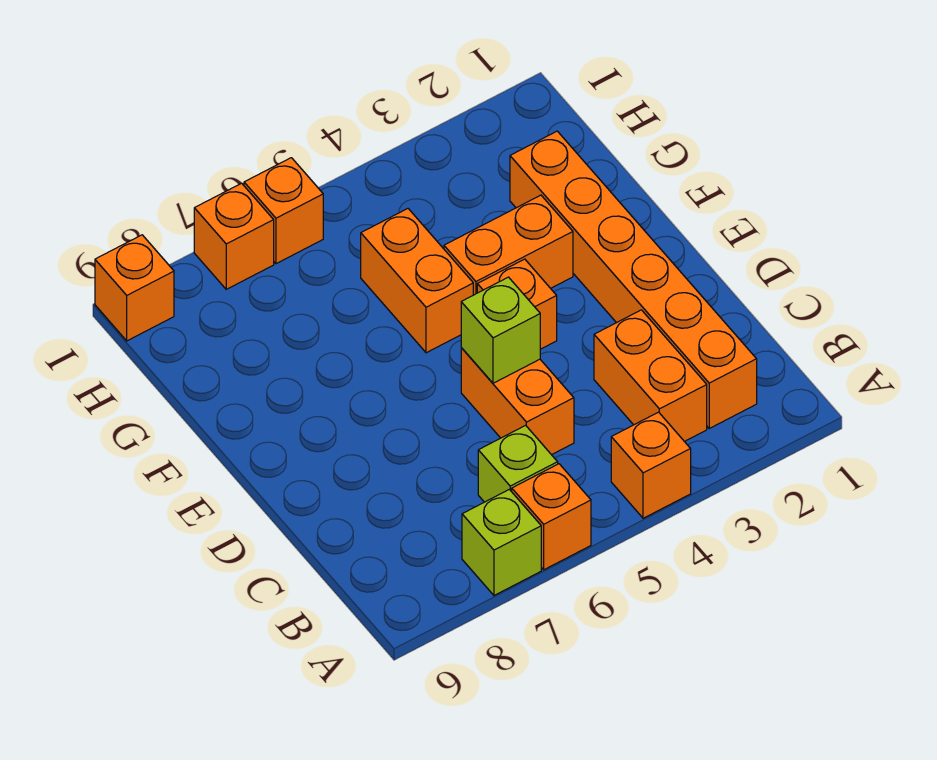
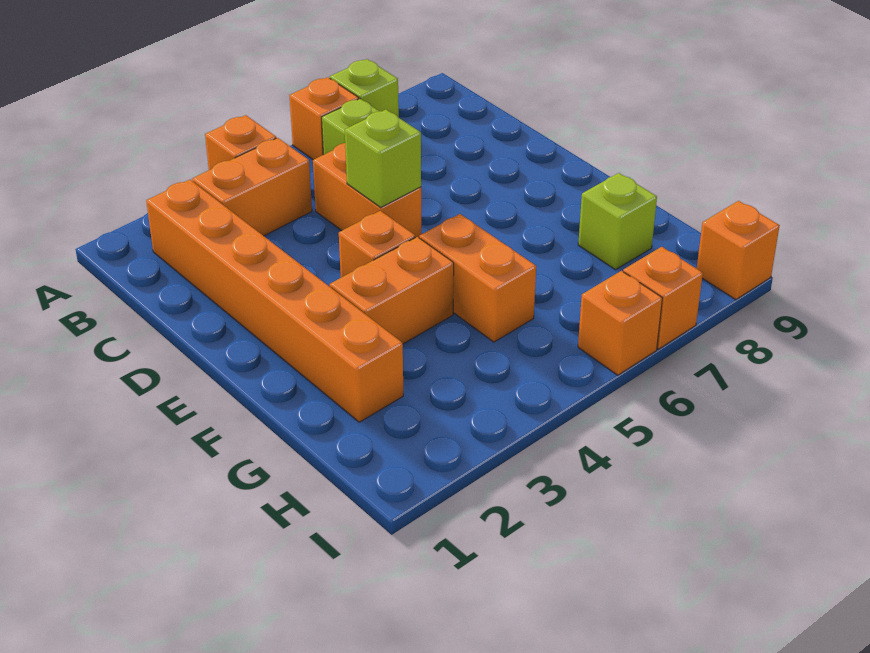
orange 1x2 brick [594,310,707,442] -> orange 1x2 brick turned to [192,138,312,236]
none -> lime 1x1 brick [578,173,657,270]

